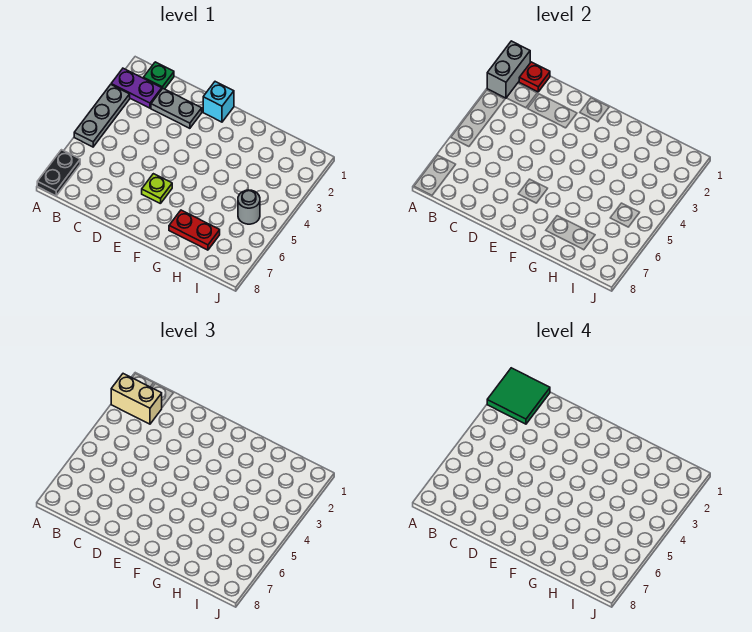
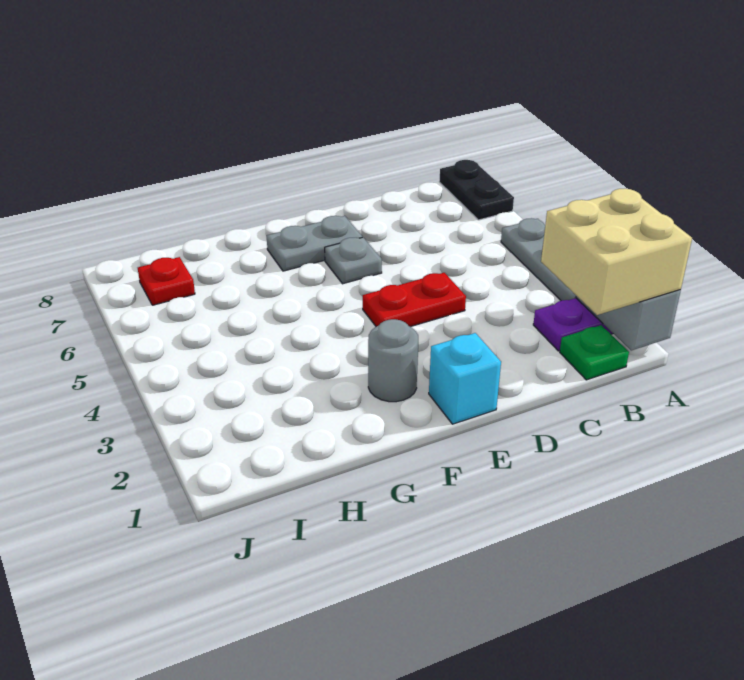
green 2x2 tile [487,368,550,424] -> none
tan 1x2 brick [111,374,162,424] -> tan 2x2 brick [541,189,692,315]
red 1x1 plate [519,62,550,92] -> red 1x1 plate moved to [138,257,195,305]
grey 1x2 plate [151,89,202,128] -> grey 1x2 plate moved to [267,216,362,271]
lime 1x1 plate [142,174,172,204] -> grey 1x1 plate [325,237,382,284]
red 1x2 plate [169,210,220,250] -> red 1x2 plate moved to [363,273,466,327]
grey 1x1 round brick [238,190,260,224] -> grey 1x1 round brick moved to [368,319,418,402]

